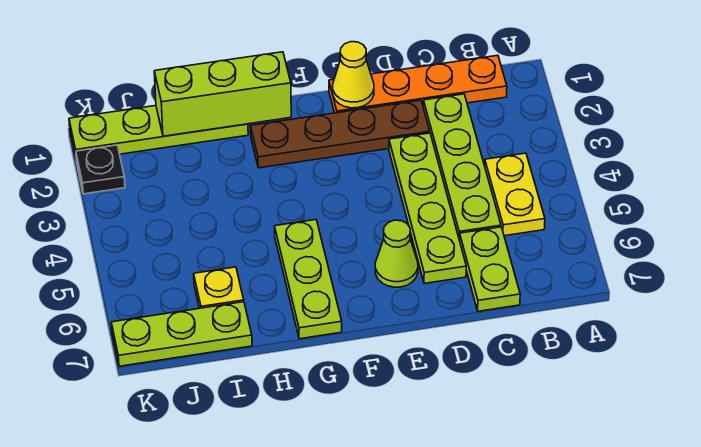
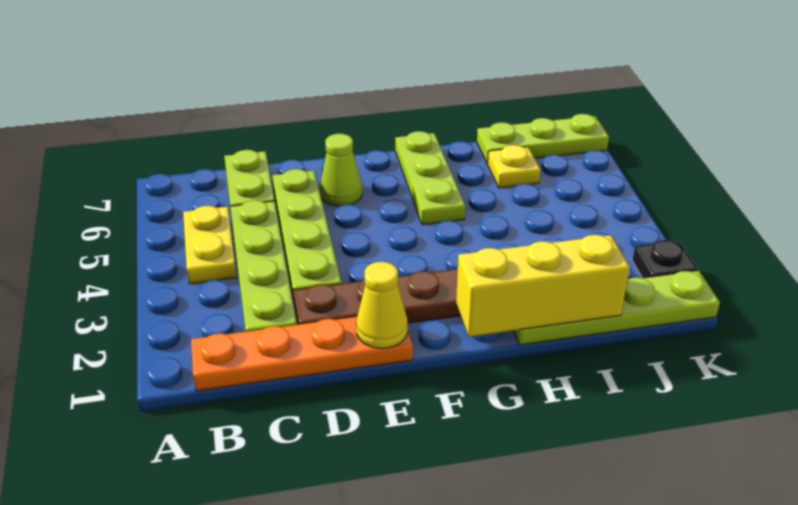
lime 1x3 brick [154,52,291,136] -> yellow 1x3 brick [456,235,630,337]

